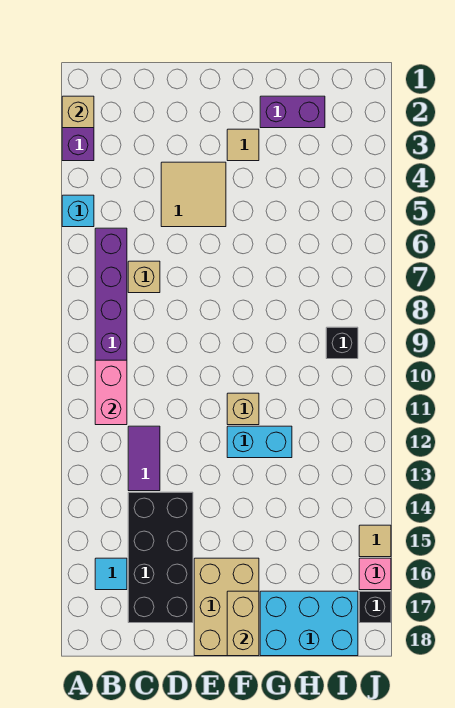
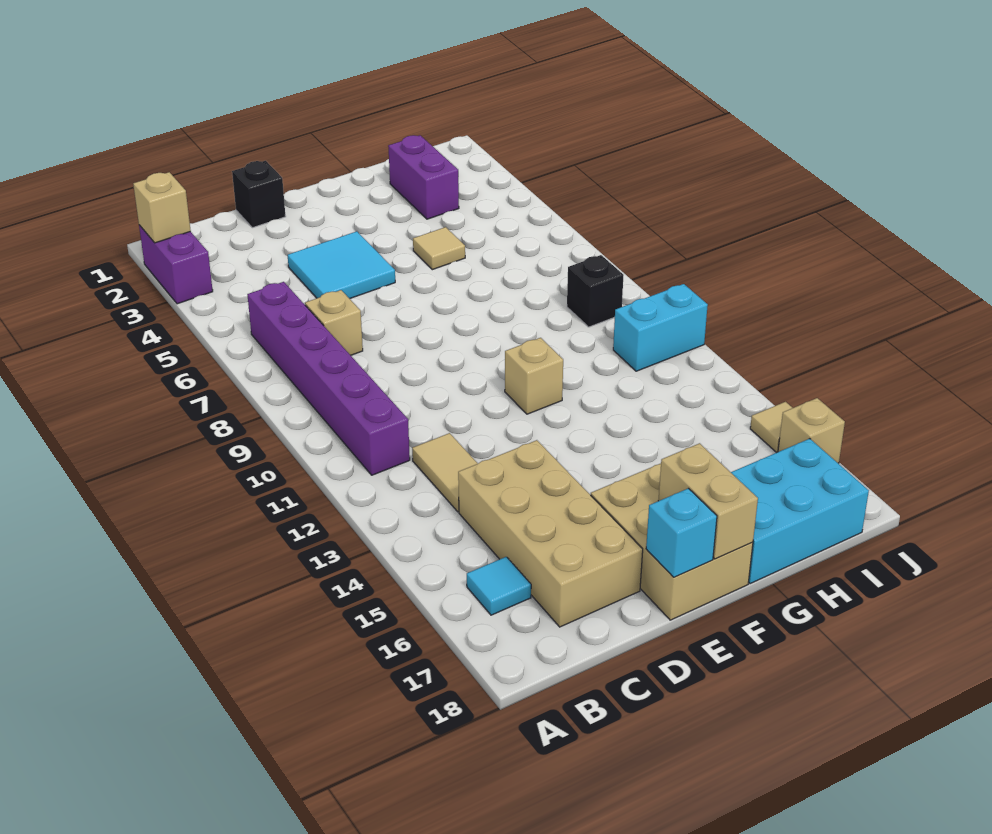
cyan 1x1 brick [62,195,94,227] -> cyan 1x1 brick moved to [646,488,717,577]
pink 1x2 brick [95,360,127,425] -> none
purple 1x2 tile [128,426,160,491] -> tan 1x2 tile [412,433,478,512]
black 2x4 brick [128,492,193,623] -> tan 2x4 brick [458,440,643,627]
tan 2x2 tile [161,162,226,227] -> cyan 2x2 tile [288,231,395,299]
tan 1x1 tile [227,129,259,161] -> tan 1x1 tile moved to [413,227,465,270]
cyan 1x2 brick [227,426,292,458] -> cyan 1x2 brick moved to [613,284,708,371]
purple 1x2 brick [260,96,325,128] -> purple 1x2 brick turned to [388,135,459,219]
pink 1x1 brick [359,558,391,590] -> tan 1x1 brick [778,398,845,463]
black 1x1 brick [359,591,391,623] -> black 1x1 brick moved to [232,161,286,228]

